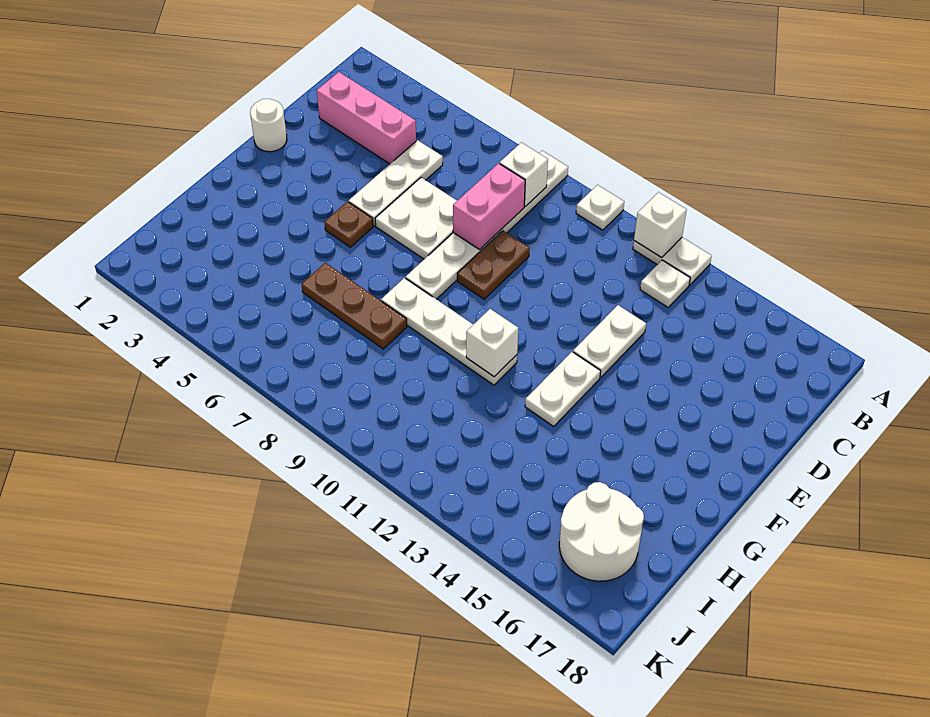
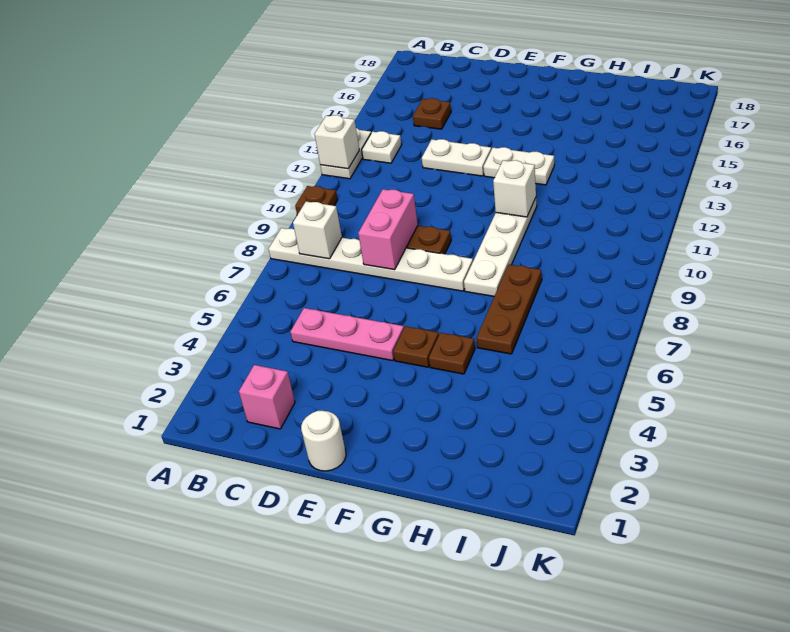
white 1x1 plate [576,185,624,230] -> brown 1x1 plate [295,186,338,215]
pink 1x3 brick [317,72,416,164] -> pink 1x1 brick [239,365,295,429]
white 1x3 plate [349,140,443,226] -> pink 1x3 plate [290,308,404,361]
pink 1x2 brick [453,163,525,250] -> pink 1x2 brick turned to [358,189,418,270]
none -> brown 1x1 plate [413,98,451,129]
white 2x2 plate [375,178,457,259] -> none
none -> brown 1x1 plate [429,333,475,374]
white 2x2 round brick [559,482,644,581] -> none

